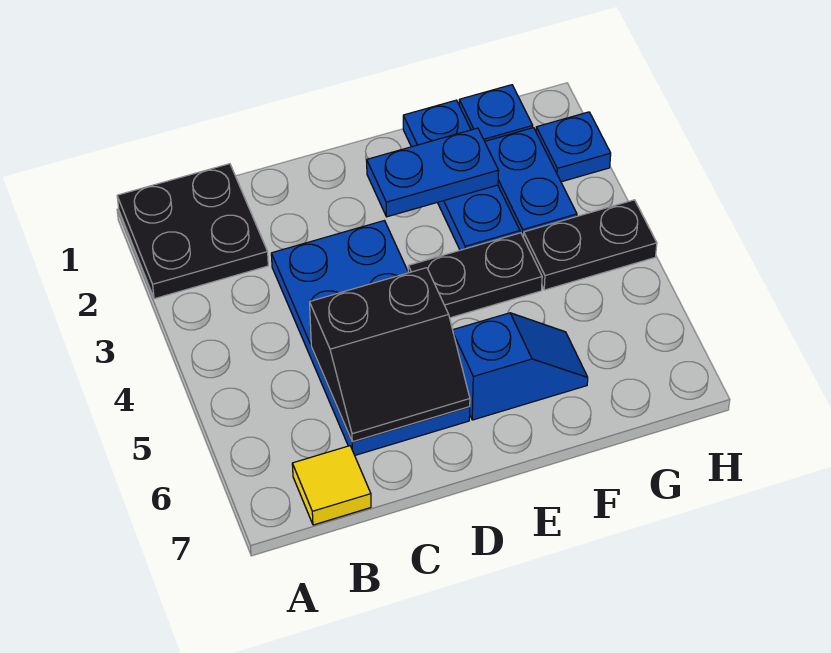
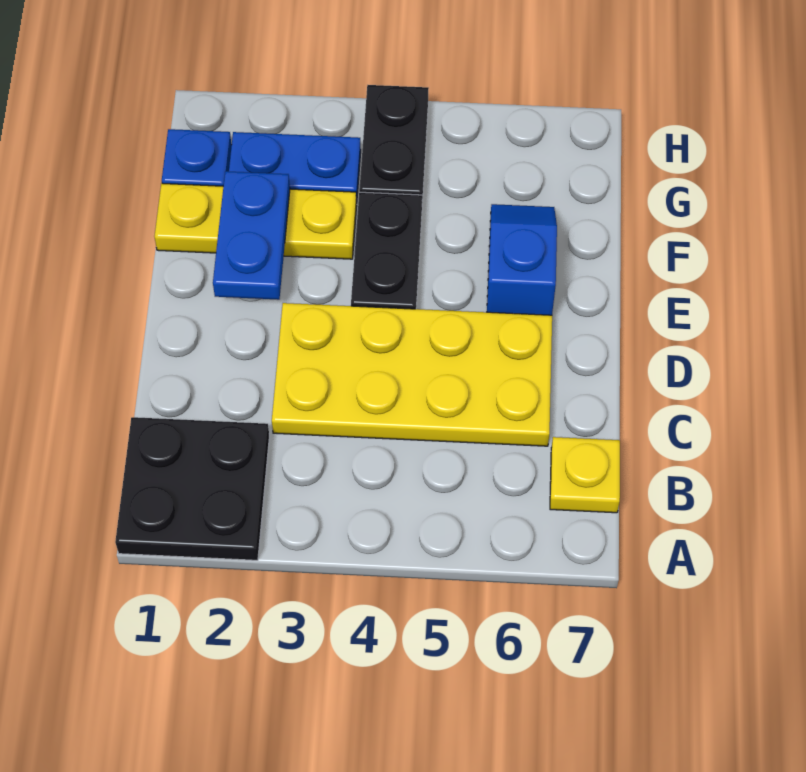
yellow 1x1 tile [292,446,371,525] -> yellow 1x1 plate [550,437,620,513]
blue 2x4 plate [271,221,470,455] -> yellow 2x4 plate [272,303,552,446]
black 2x2 slope [310,268,470,442] -> none
blue 1x3 plate [403,100,520,250] -> yellow 1x3 plate [154,183,357,259]
blue 1x1 plate [536,112,611,182] -> none

